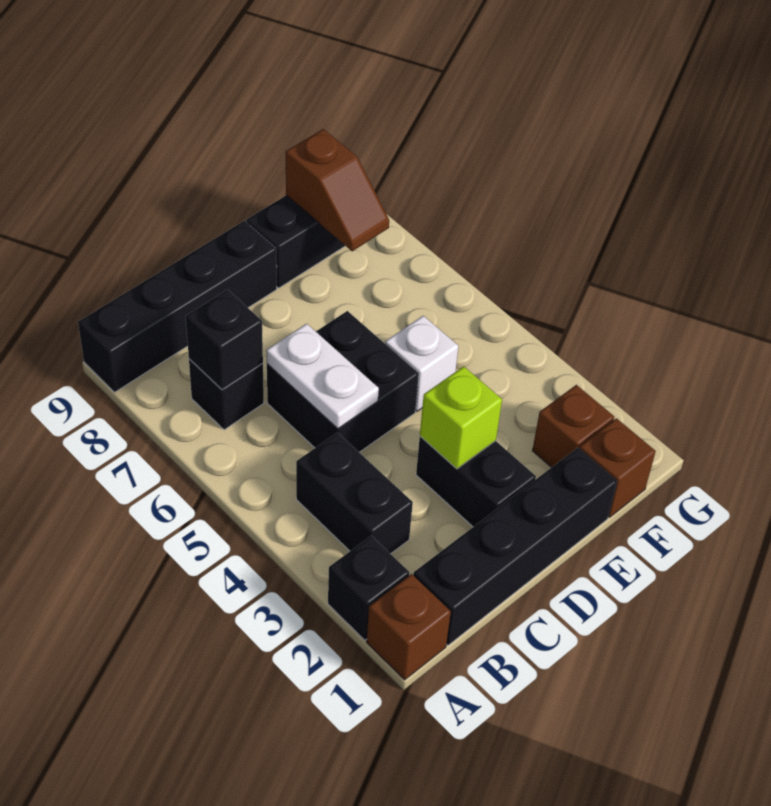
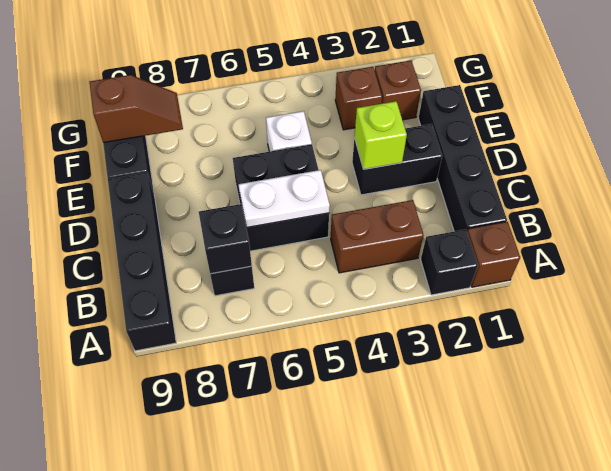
black 1x2 brick [296,433,413,554] -> brown 1x2 brick [331,200,424,273]
brown 1x1 brick [579,418,656,517] -> brown 1x1 brick moved to [335,67,382,130]

